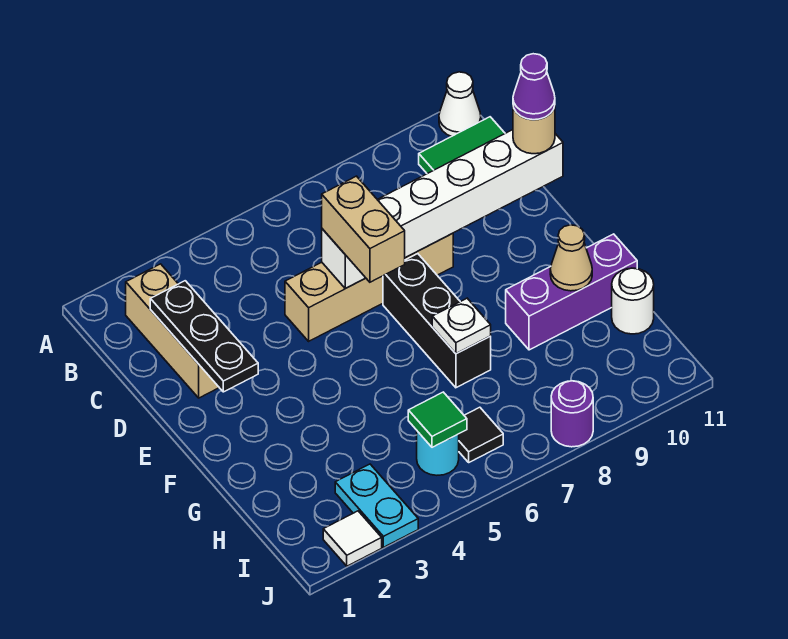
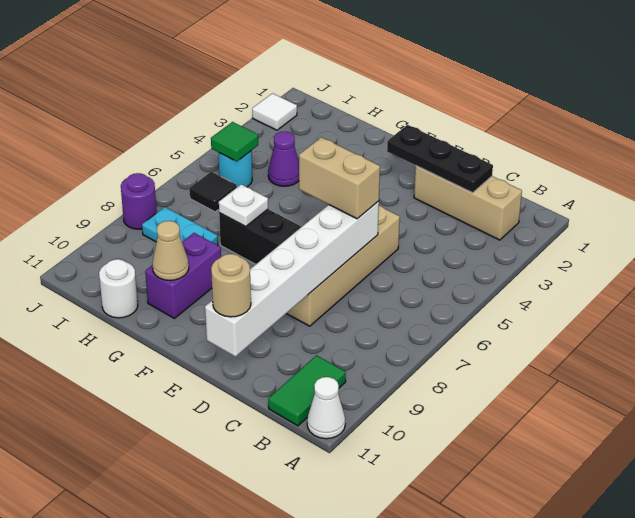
purple 1x1 cone [513,54,555,120] -> purple 1x1 cone moved to [268,131,299,186]
purple 1x3 brick [506,234,637,350] -> purple 1x2 brick [145,233,221,318]
cyan 1x2 plate [335,464,418,547] -> cyan 1x2 plate moved to [142,207,218,245]

